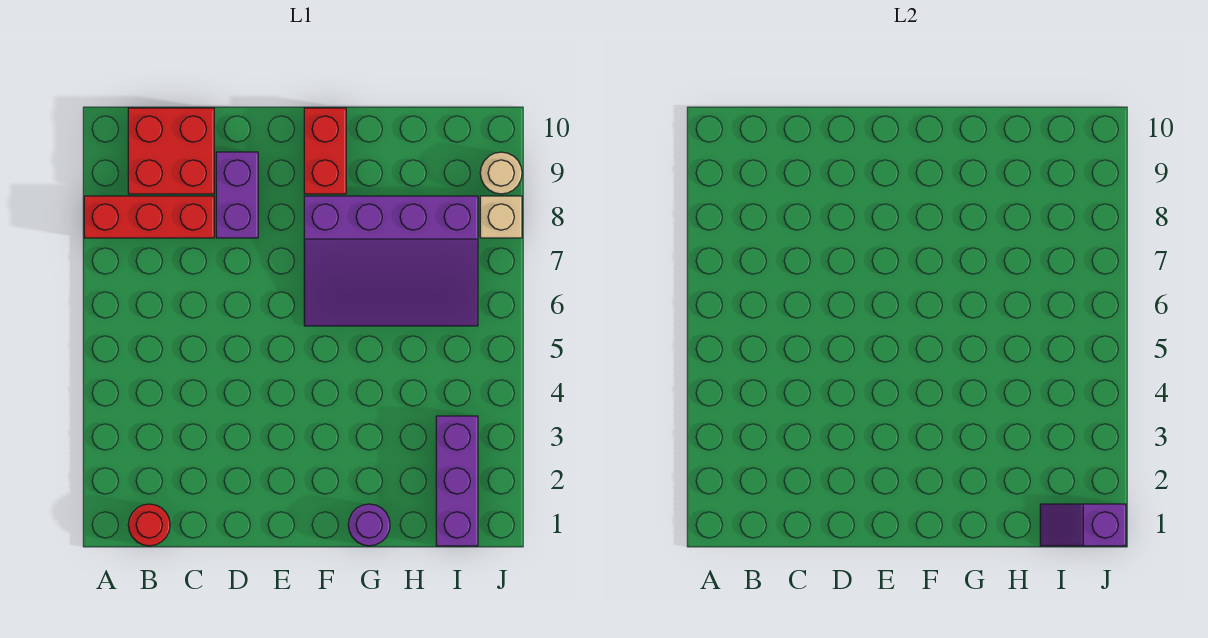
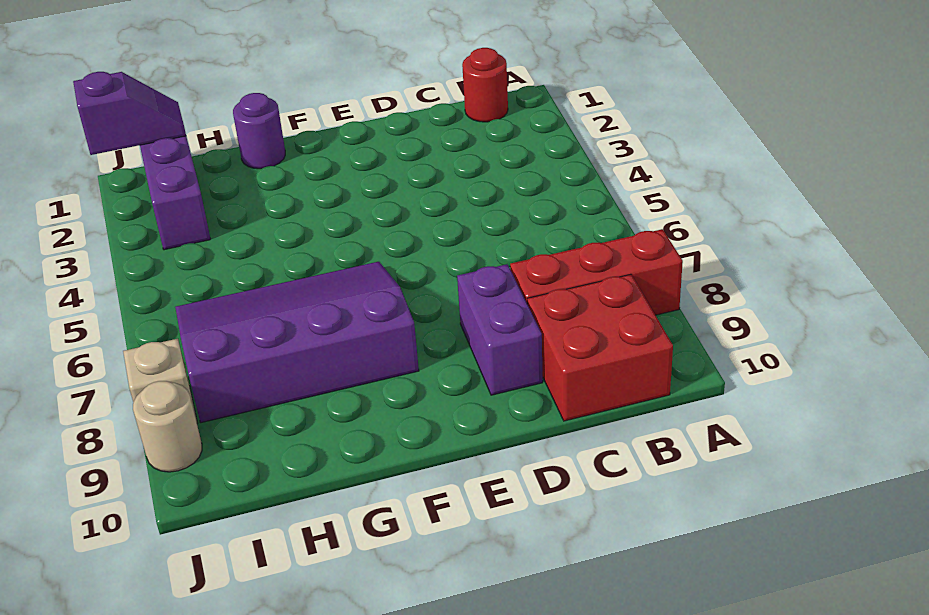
red 1x2 brick [304,108,346,194] -> none

